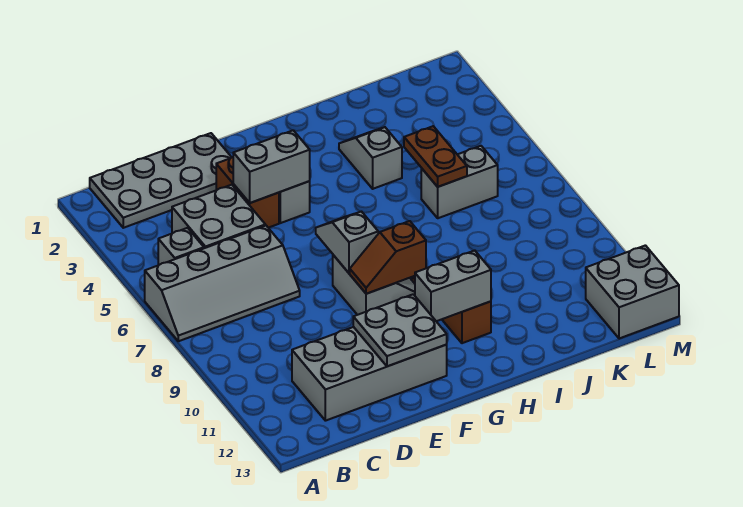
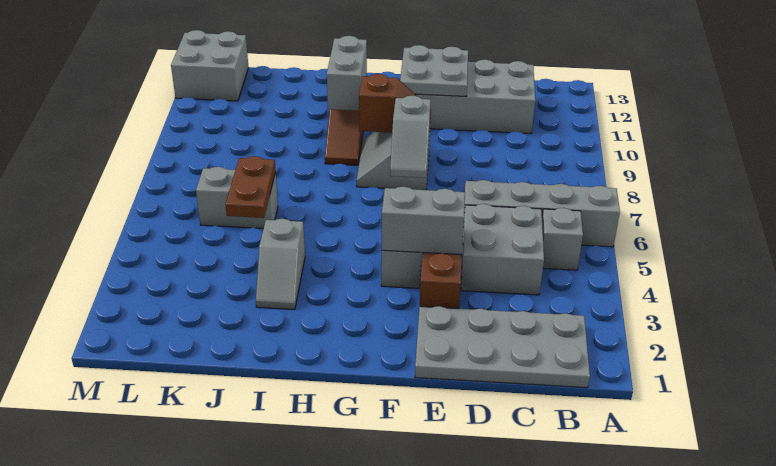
grey 1x2 brick [415,250,491,321] -> grey 1x2 brick turned to [327,36,367,111]

